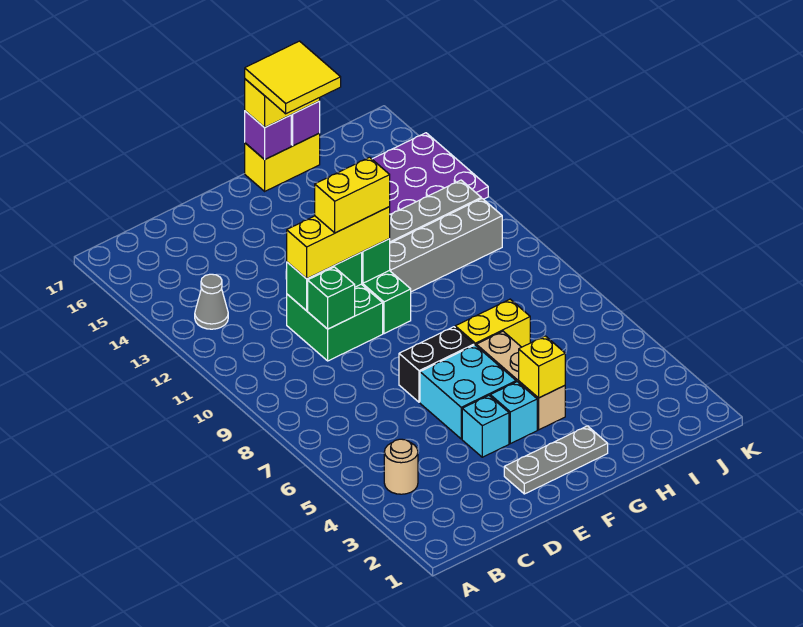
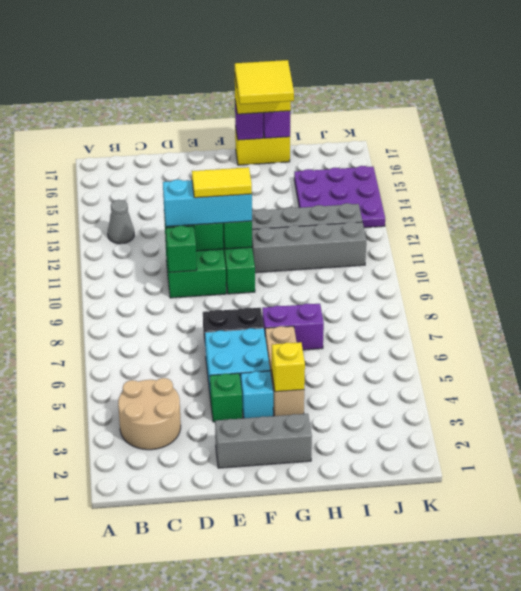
tan 1x1 round brick [384,439,418,494] -> tan 2x2 round brick [118,378,181,450]
yellow 1x3 brick [287,207,390,279] -> cyan 1x3 brick [163,180,252,227]
grey 1x3 plate [504,426,608,494] -> grey 1x3 brick [215,414,312,468]
cyan 1x1 brick [462,396,509,457] -> green 1x1 brick [210,373,242,422]
yellow 1x2 brick [315,157,390,233] -> yellow 1x2 tile [192,167,252,198]
yellow 1x2 brick [455,299,530,347] -> purple 1x2 brick [262,303,324,350]

